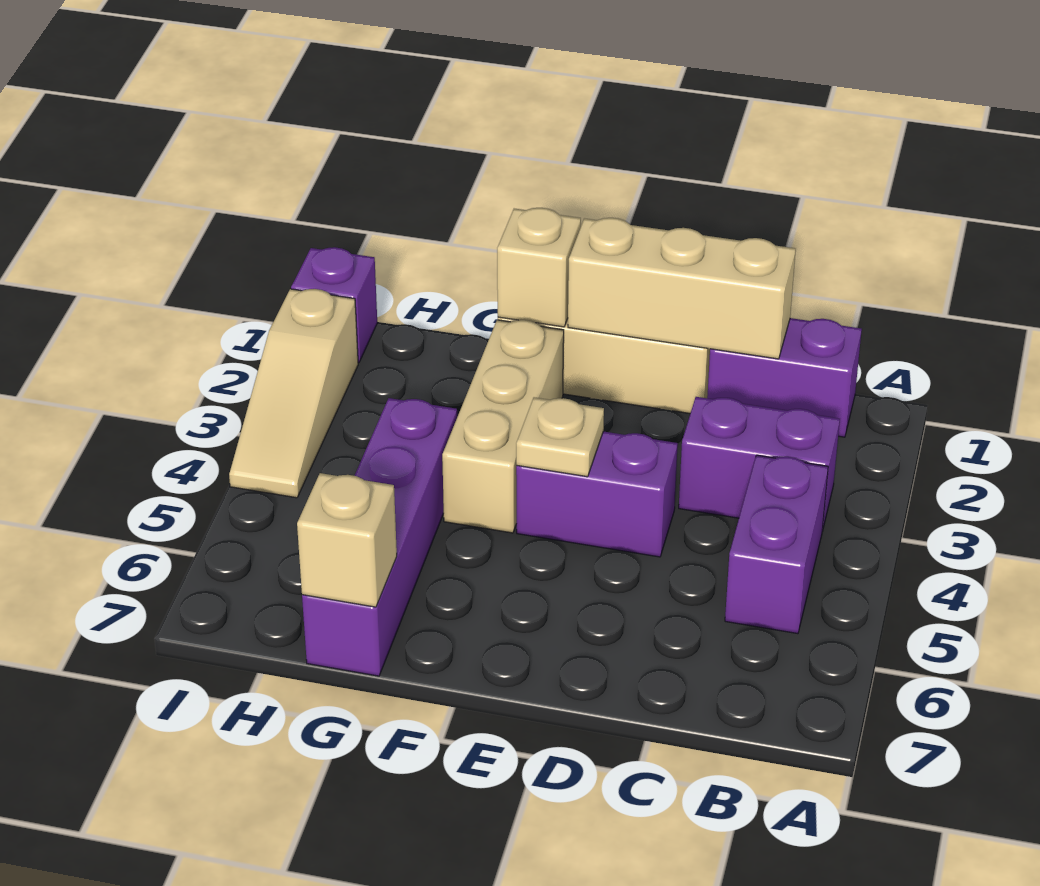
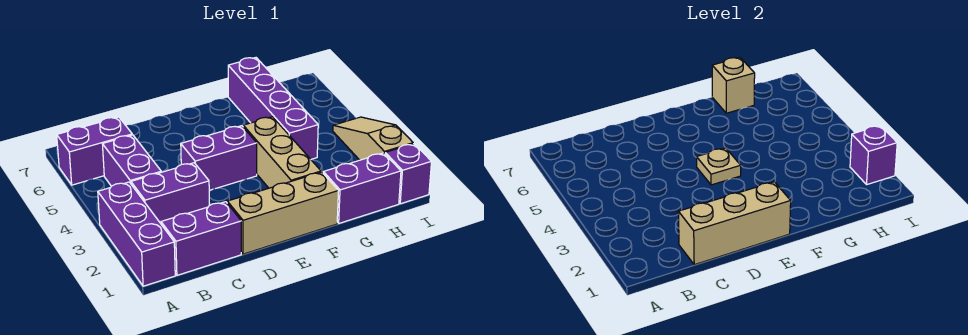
none -> purple 1x3 brick [98,182,175,286]
none -> purple 1x2 brick [57,117,132,185]
tan 1x1 brick [497,208,581,327] -> none
none -> purple 1x2 brick [323,153,401,223]
none -> purple 1x1 brick [850,126,897,184]

